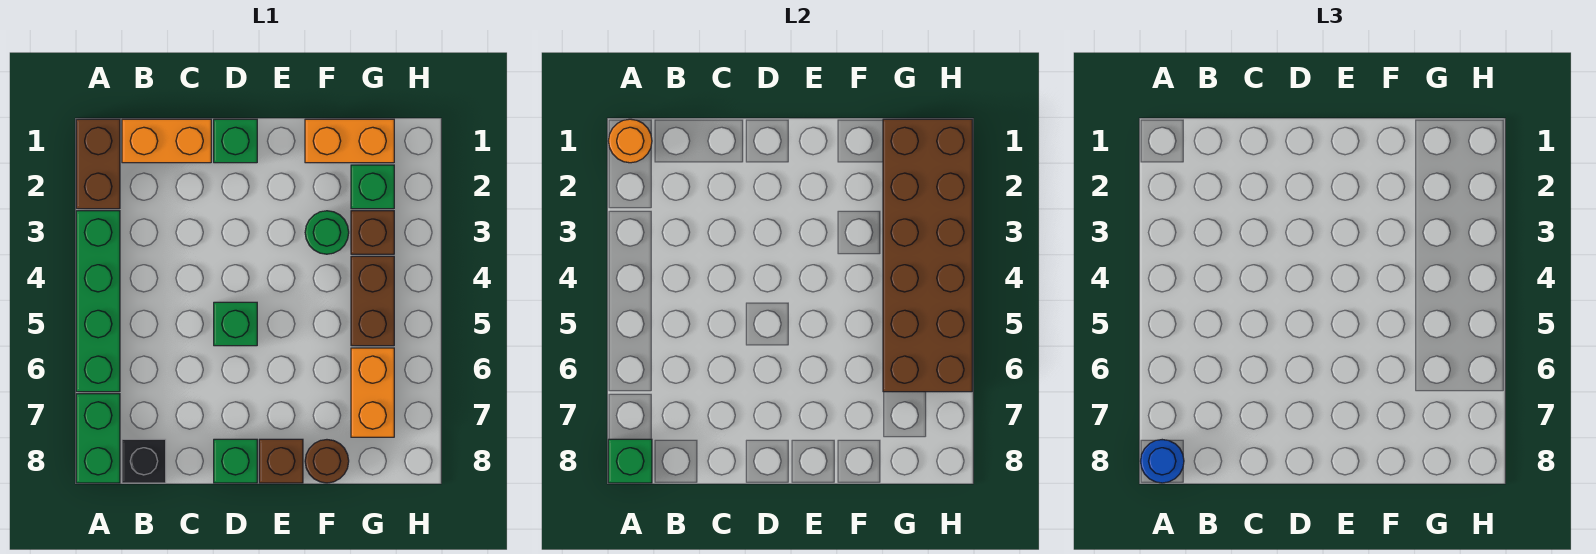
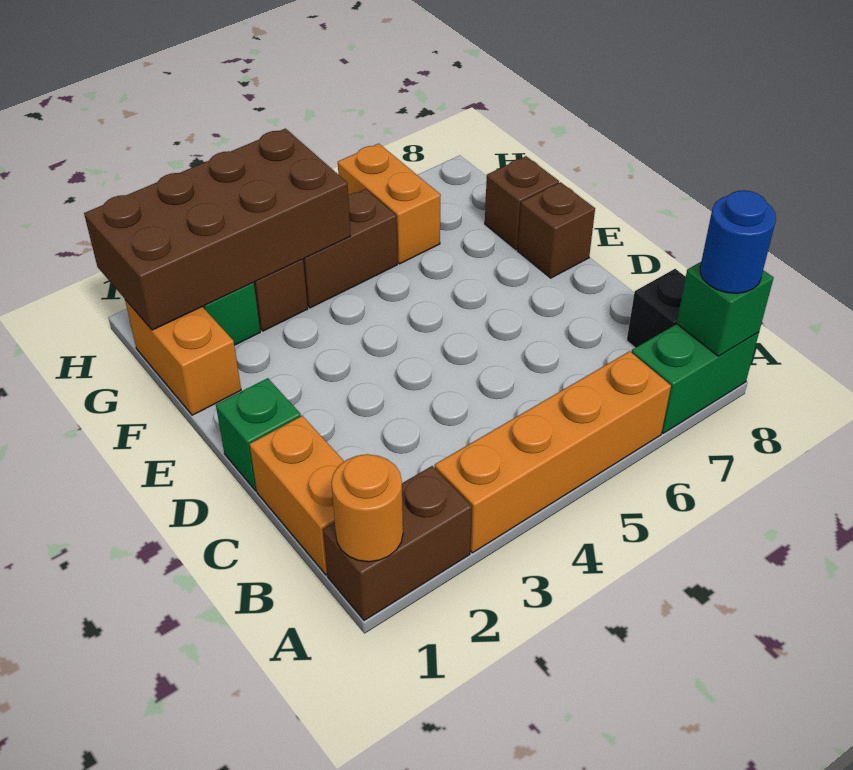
green 1x4 brick [76,211,120,392] -> orange 1x4 brick [435,351,671,553]
green 1x1 brick [214,302,257,346] -> none
green 1x1 brick [214,439,257,483] -> none
green 1x1 round brick [305,211,349,254] -> none
brown 1x1 round brick [305,440,349,483] -> brown 1x1 brick [485,156,559,250]
brown 2x6 brick [883,119,972,392] -> brown 2x4 brick [84,129,350,330]
orange 1x2 brick [351,348,394,437] -> orange 1x2 brick turned to [338,144,441,264]

